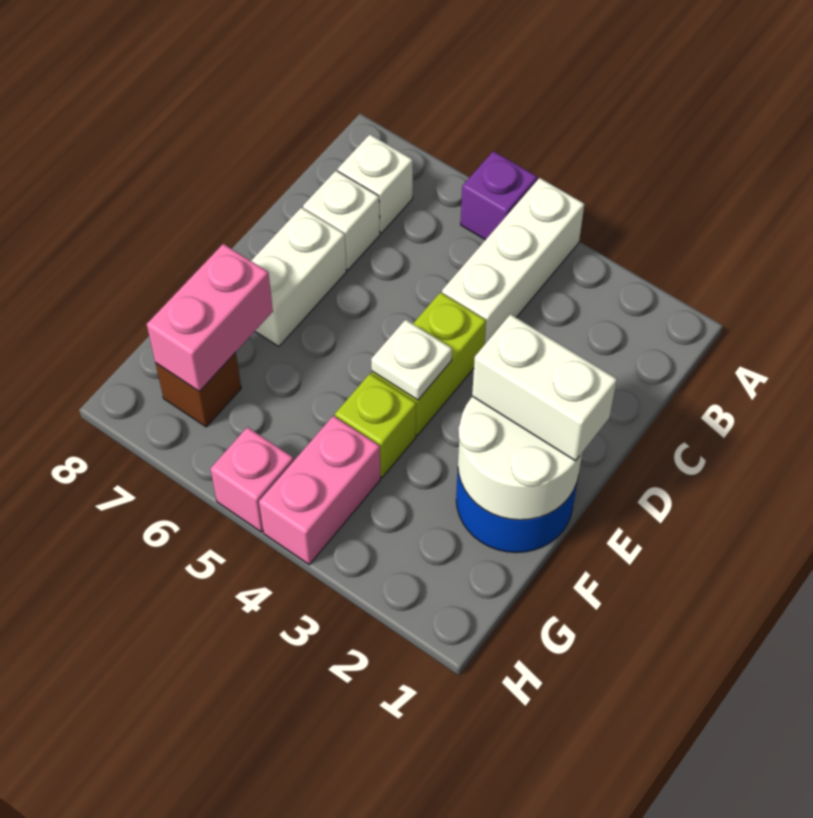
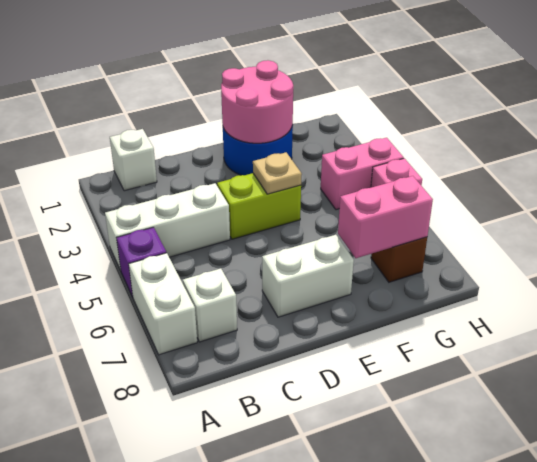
white 1x1 brick [303,171,380,270] -> white 1x1 brick moved to [110,129,157,191]
white 2x2 round brick [458,396,582,520] -> pink 2x2 round brick [221,60,293,143]
white 1x2 brick [472,314,617,461] -> white 1x2 brick moved to [129,253,197,355]
white 1x1 plate [371,320,452,400] -> tan 1x1 plate [253,152,302,194]
lime 1x1 brick [335,374,416,477] -> none

